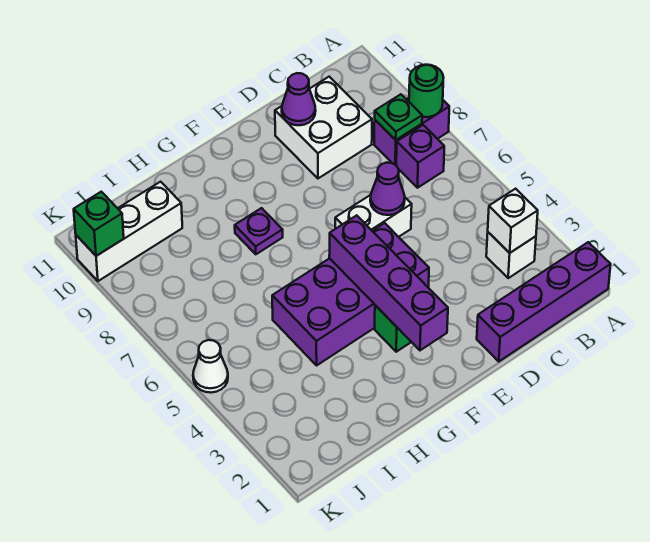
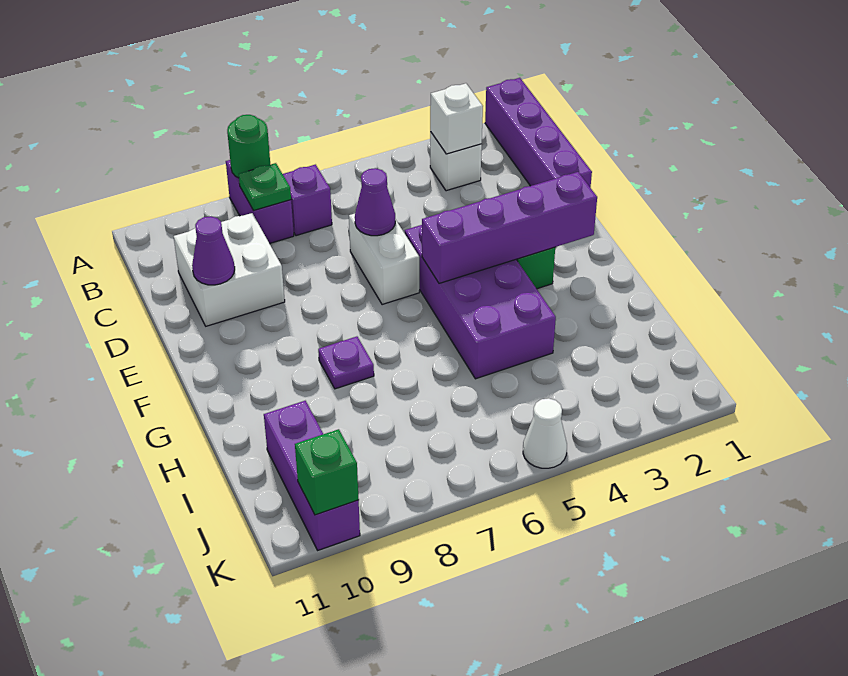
white 1x3 brick [76,182,182,281] -> purple 1x3 brick [264,401,360,550]

